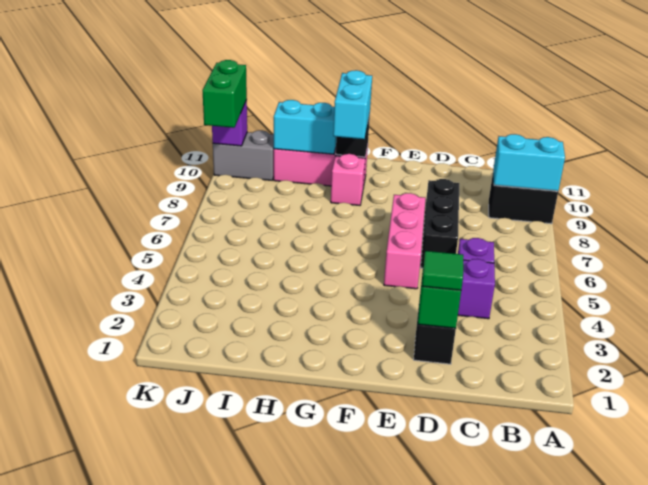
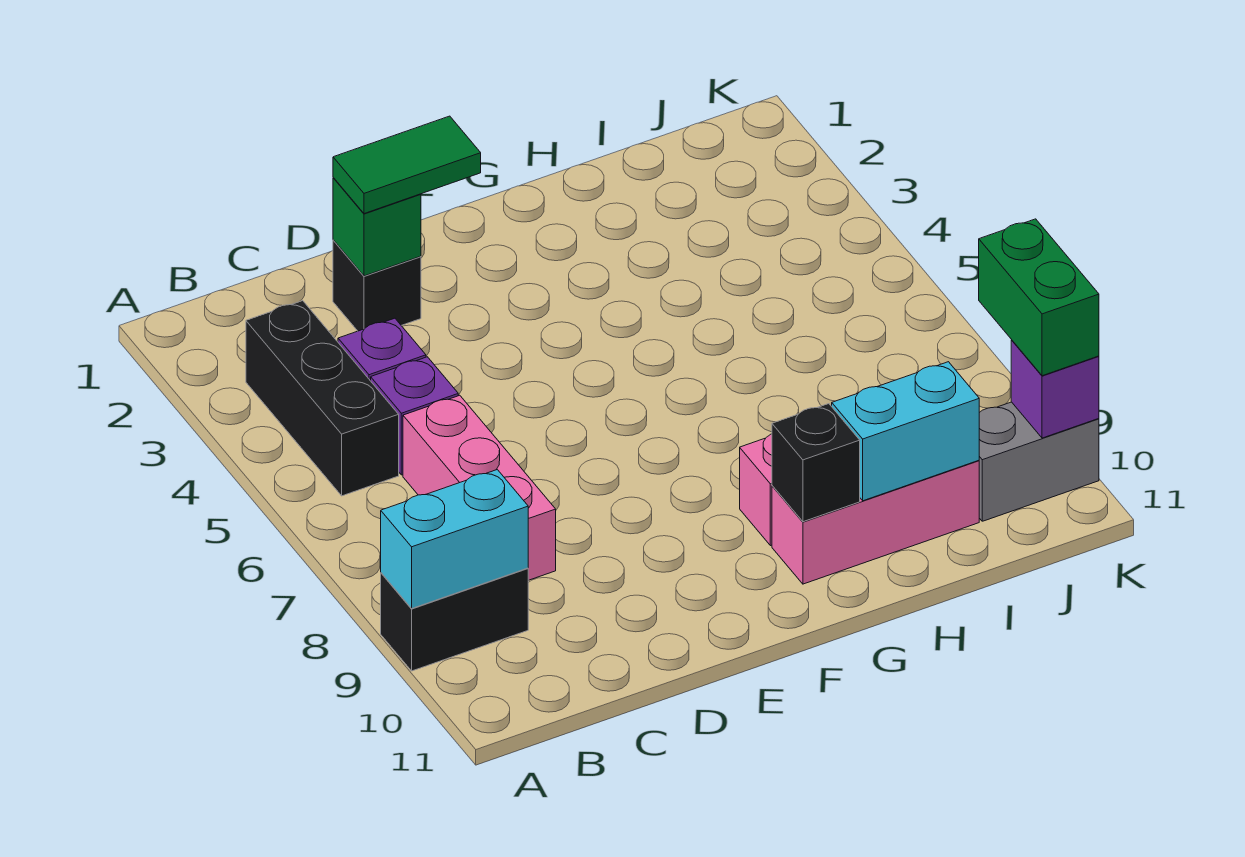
green 1x1 tile [422,251,463,290] -> green 1x2 tile [333,116,481,214]
black 1x3 brick [421,179,459,268] -> black 1x3 brick moved to [246,301,399,496]
pink 1x3 brick [384,193,425,289] -> pink 1x3 brick moved to [403,395,556,580]
cyan 1x2 brick [333,70,372,139] -> none

